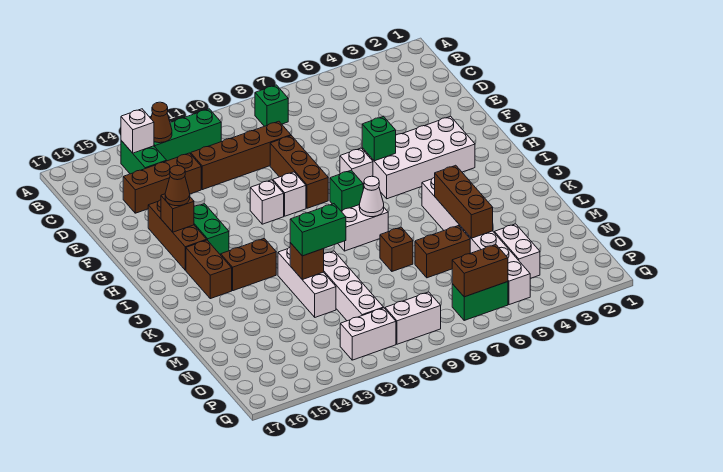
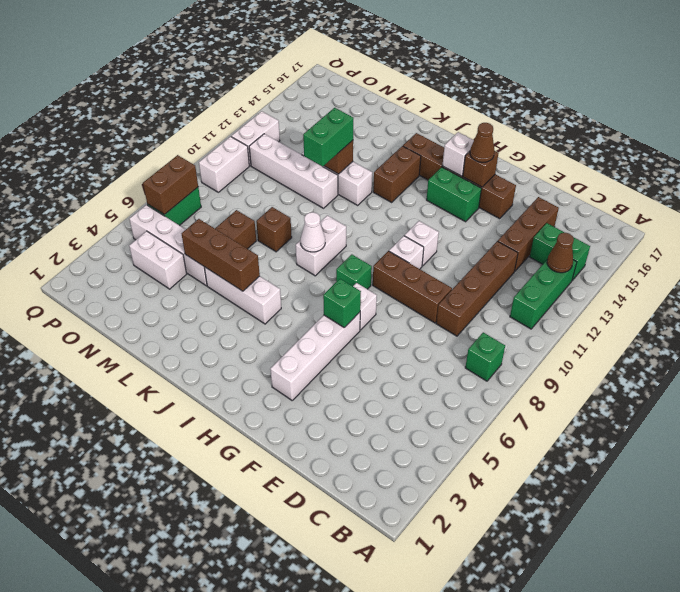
white 1x1 brick [121,109,154,153] -> white 1x1 brick moved to [442,132,474,176]
white 2x4 brick [362,116,475,199] -> white 1x4 brick [270,312,360,400]

